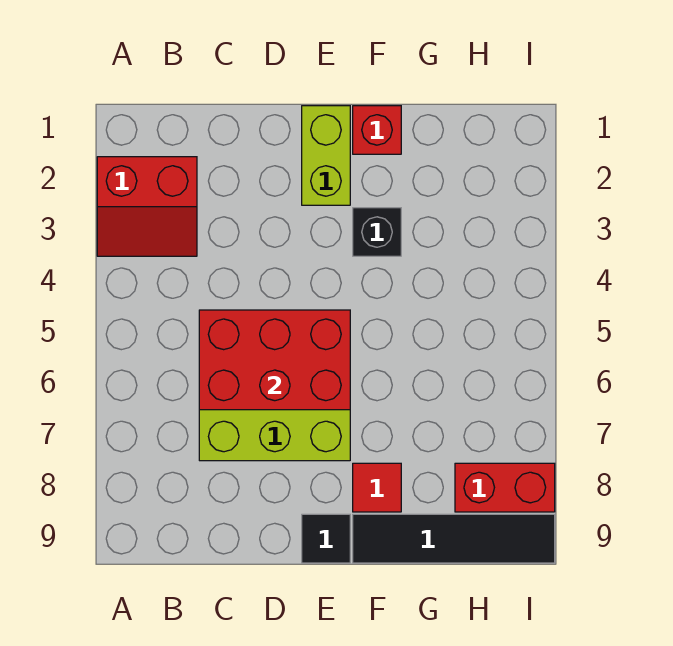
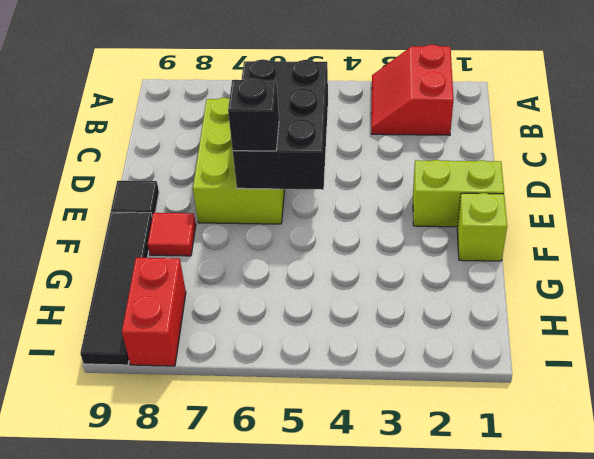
red 2x3 brick [199,310,350,410] -> black 2x3 brick [233,59,328,190]
red 1x1 brick [353,106,401,154] -> lime 1x1 brick [457,193,507,261]
black 1x1 brick [353,208,401,256] -> black 1x1 brick moved to [228,78,279,151]

